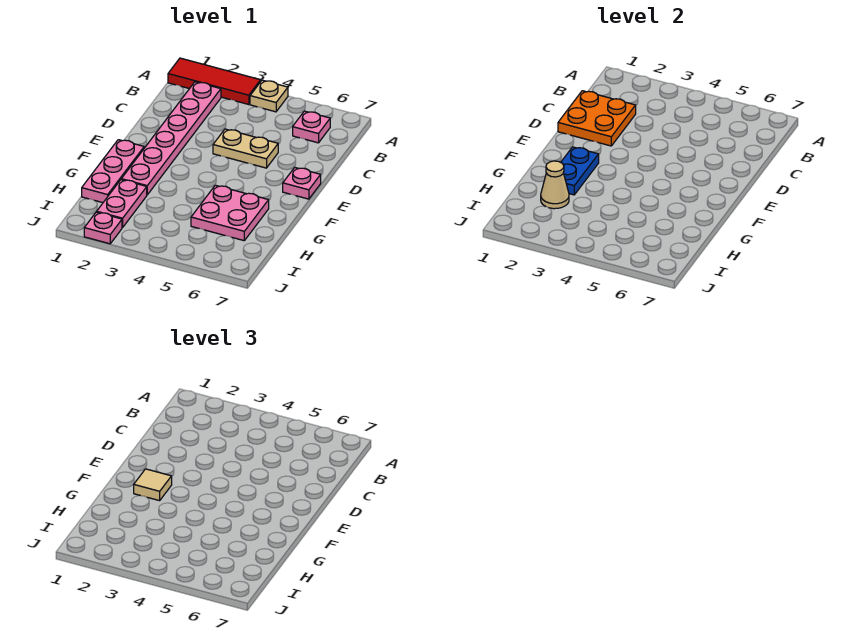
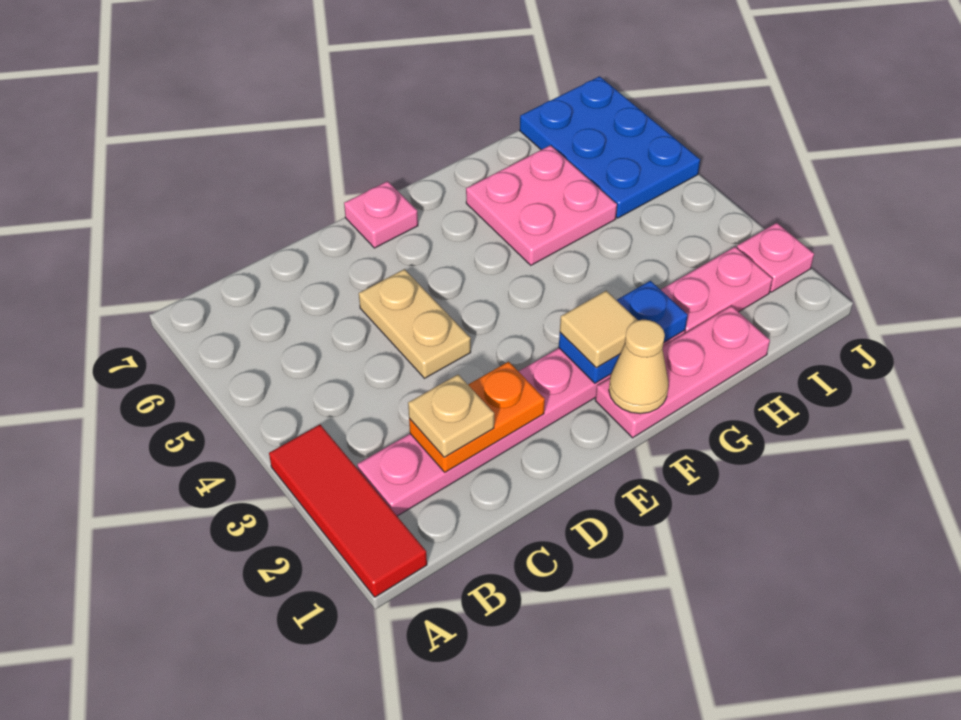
tan 1x1 plate [250,80,288,112] -> tan 1x1 plate moved to [408,375,494,457]
pink 1x1 plate [293,111,330,143] -> none
orange 2x2 plate [558,91,636,146] -> orange 1x2 plate [409,362,545,472]
tan 1x1 cone [541,161,569,209] -> tan 1x1 cone moved to [609,320,669,414]
none -> blue 2x3 plate [520,76,700,218]

